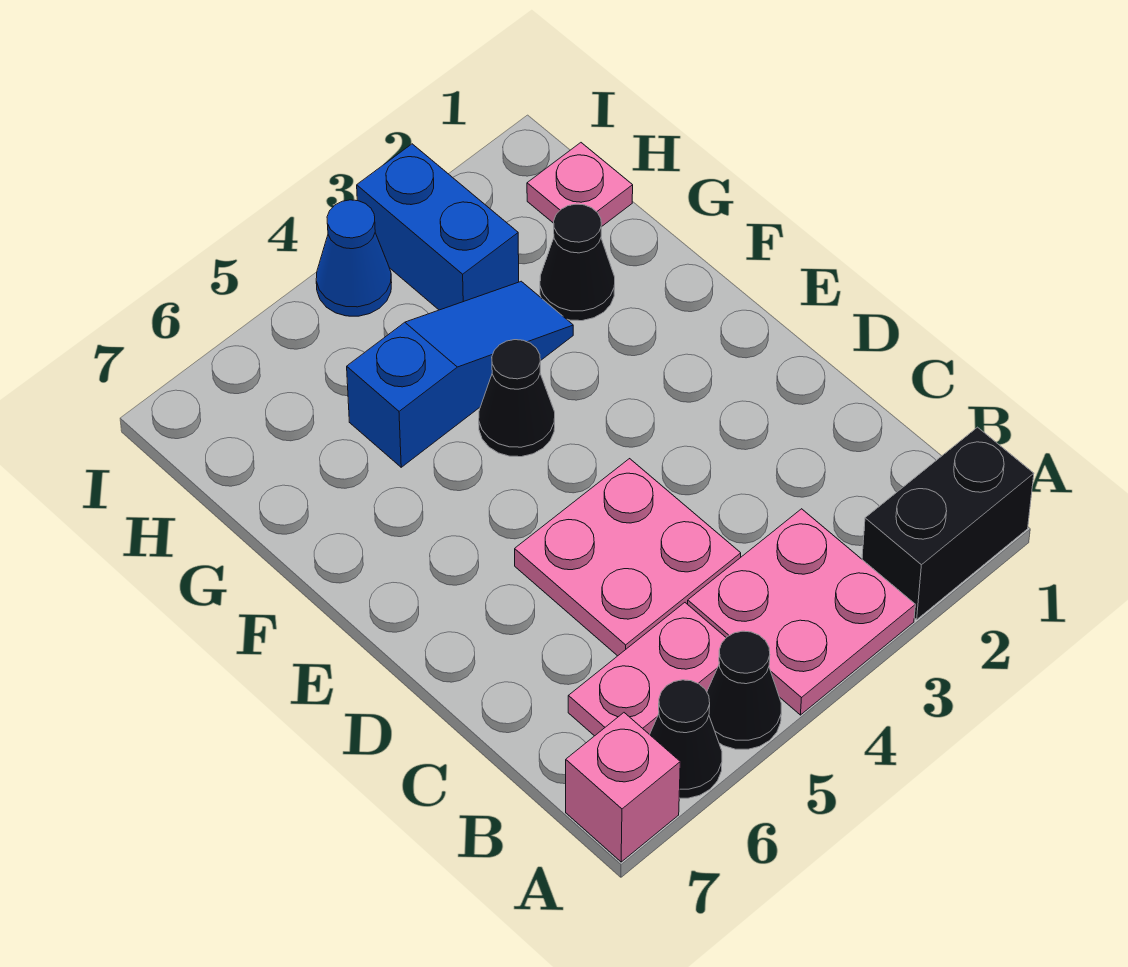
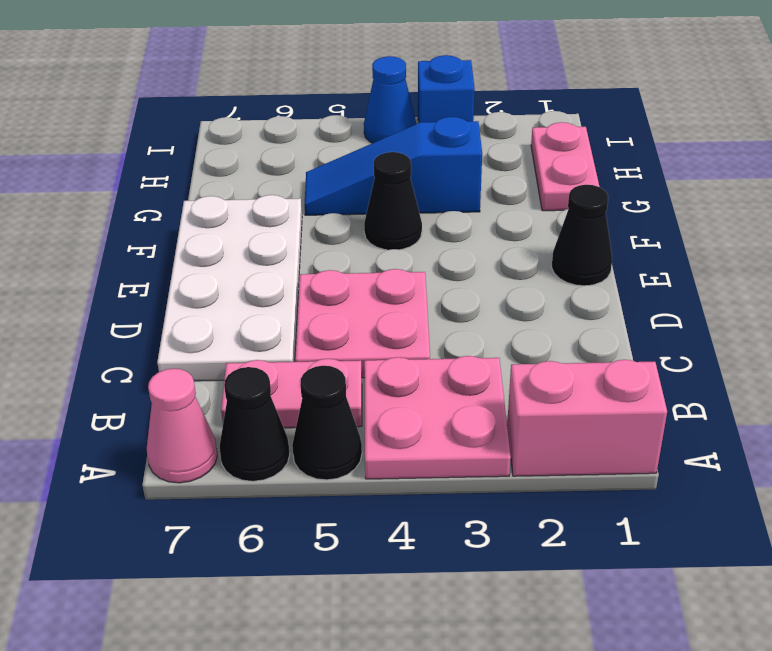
black 1x2 brick [862,427,1034,619] -> pink 1x2 brick [507,360,667,476]
pink 1x1 brick [566,713,680,862] -> pink 1x1 cone [147,368,217,483]
none -> white 2x4 plate [157,195,302,381]
black 1x1 cone [540,204,615,321] -> black 1x1 cone moved to [552,185,612,286]
blue 1x3 slope [347,281,573,467] -> blue 1x3 slope turned to [304,117,482,215]
pink 1x1 plate [527,143,633,227] -> pink 1x2 plate [531,122,599,211]
blue 1x2 brick [357,144,519,310] -> blue 1x1 brick [418,55,475,123]

